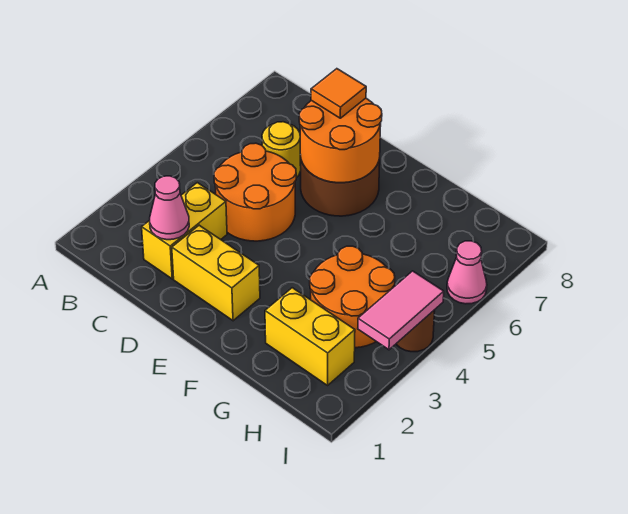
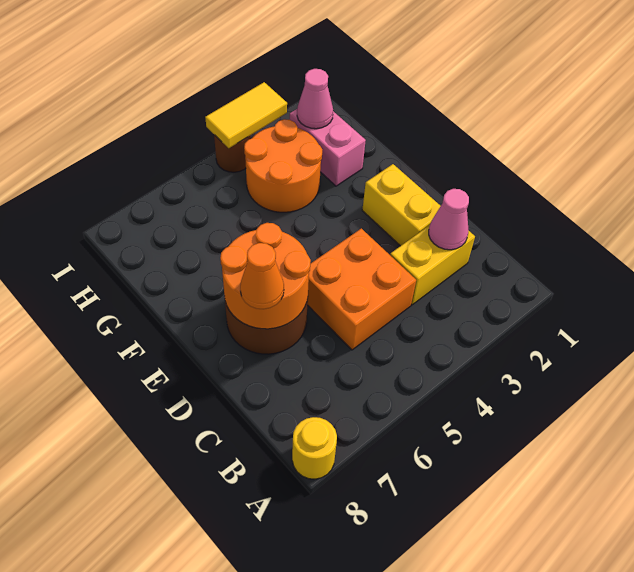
orange 2x2 round brick [214,143,296,241] -> orange 2x2 brick [308,228,416,350]
yellow 1x1 round brick [262,122,301,178] -> yellow 1x1 round brick moved to [292,417,337,479]
orange 1x1 tile [311,69,366,118] -> orange 1x1 cone [240,243,284,309]
yellow 1x2 brick [265,288,355,385] -> pink 1x2 brick [290,109,366,186]
pink 1x2 tile [358,271,444,350] -> yellow 1x2 tile [205,82,287,148]
pink 1x1 cone [447,241,487,304] -> pink 1x1 cone moved to [297,69,333,129]

